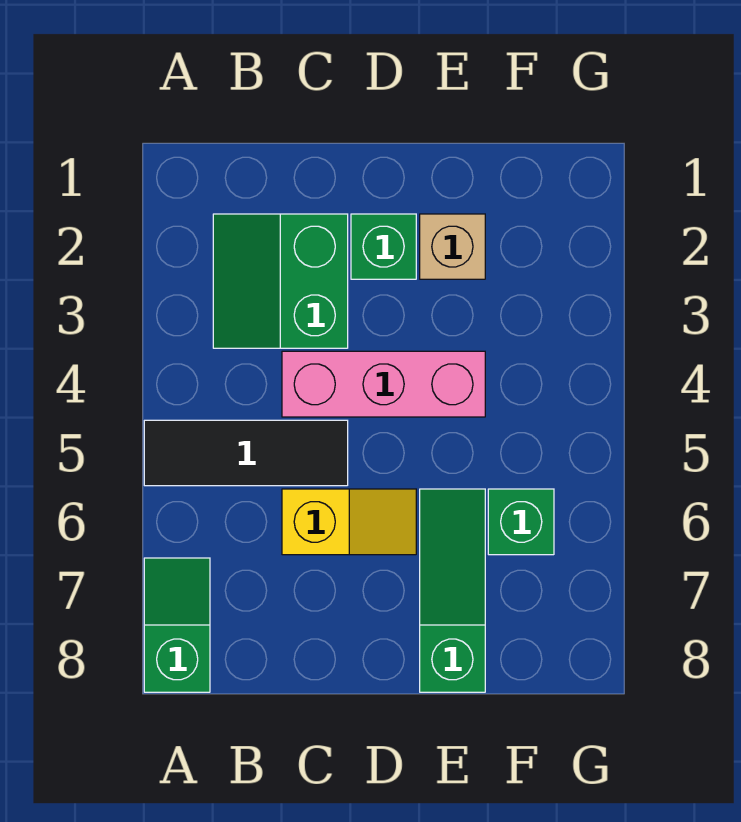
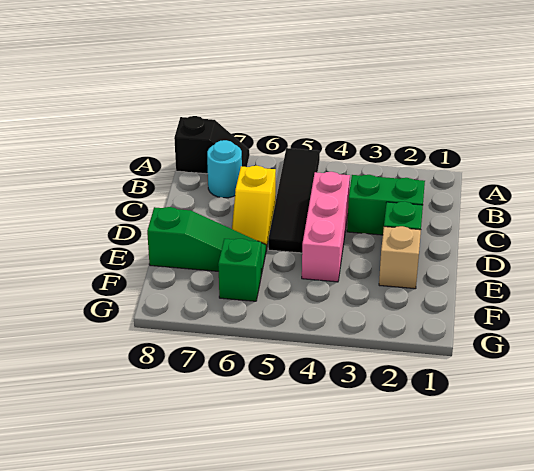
black 1x3 tile [144,420,348,486] -> black 1x4 tile [268,148,320,253]
green 1x2 slope [144,558,210,692] -> black 1x2 slope [174,116,250,174]
none -> cyan 1x1 round brick [207,140,242,198]

